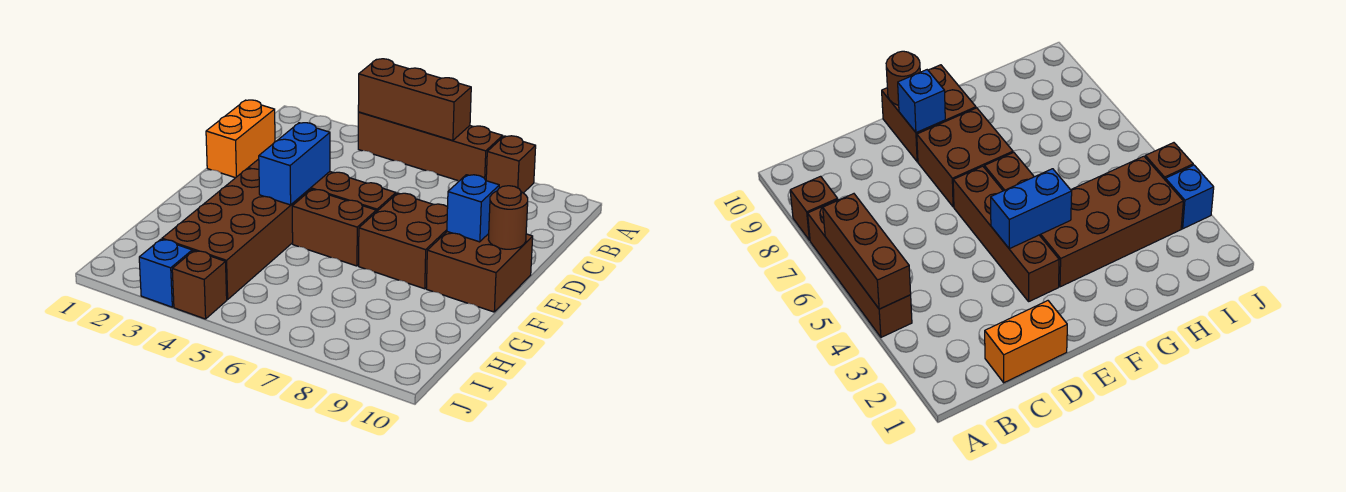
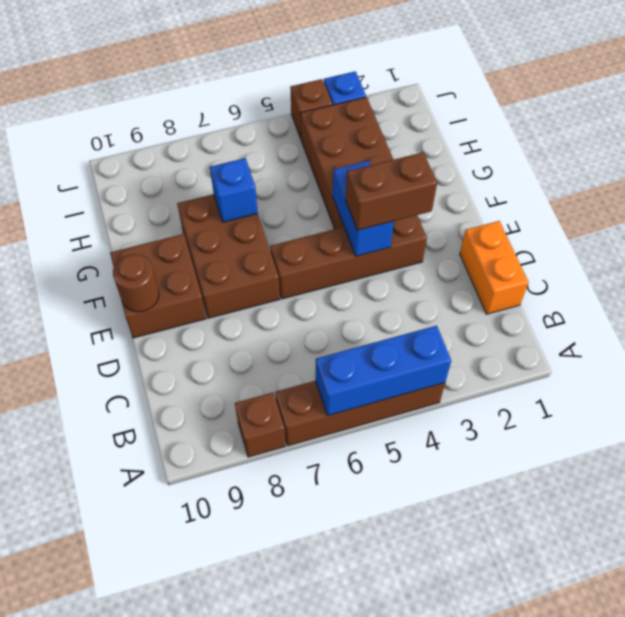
brown 1x3 brick [358,59,471,140] -> blue 1x3 brick [316,326,451,416]
brown 2x2 brick [359,193,448,289] -> brown 2x3 brick [177,194,280,318]
blue 1x1 brick [447,175,499,242] -> blue 1x1 brick moved to [210,158,258,222]
brown 1x2 brick [292,189,376,266] -> brown 1x2 brick moved to [345,153,437,230]

